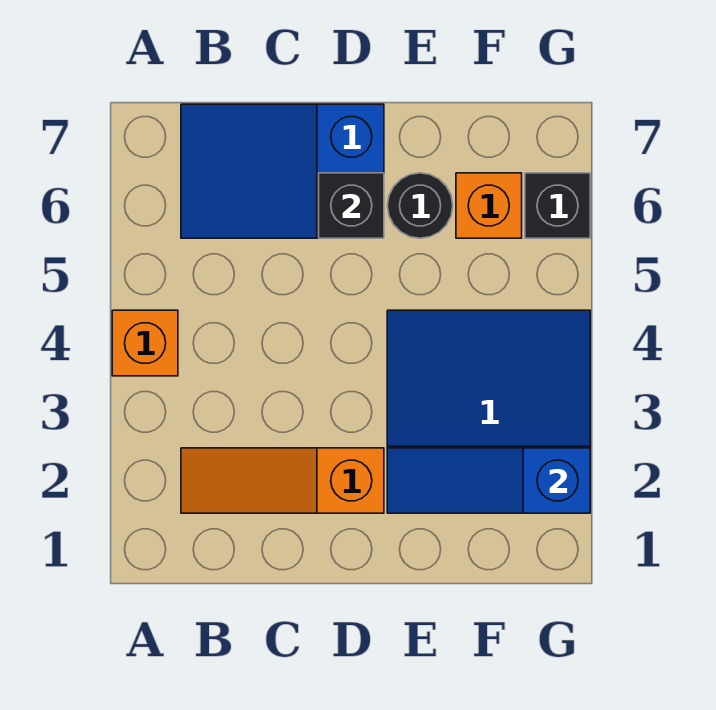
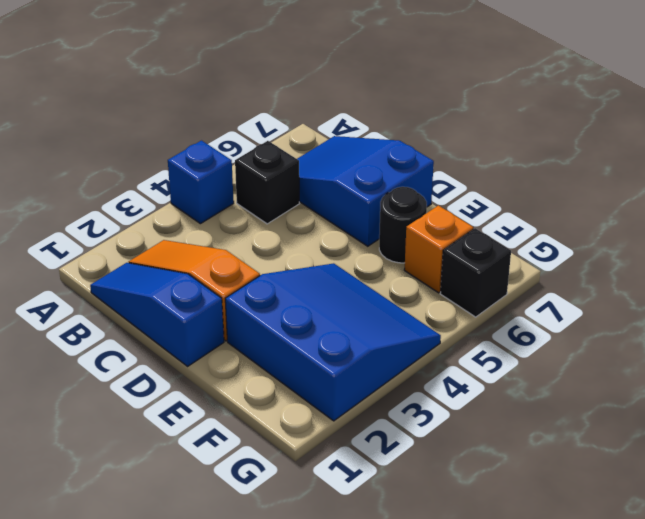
orange 1x1 brick [112,310,178,376] -> blue 1x1 brick [168,141,234,224]
black 1x1 brick [319,173,384,238] -> black 1x1 brick moved to [235,141,299,224]
blue 1x3 slope [387,448,590,513] -> blue 1x3 slope moved to [90,263,224,366]

